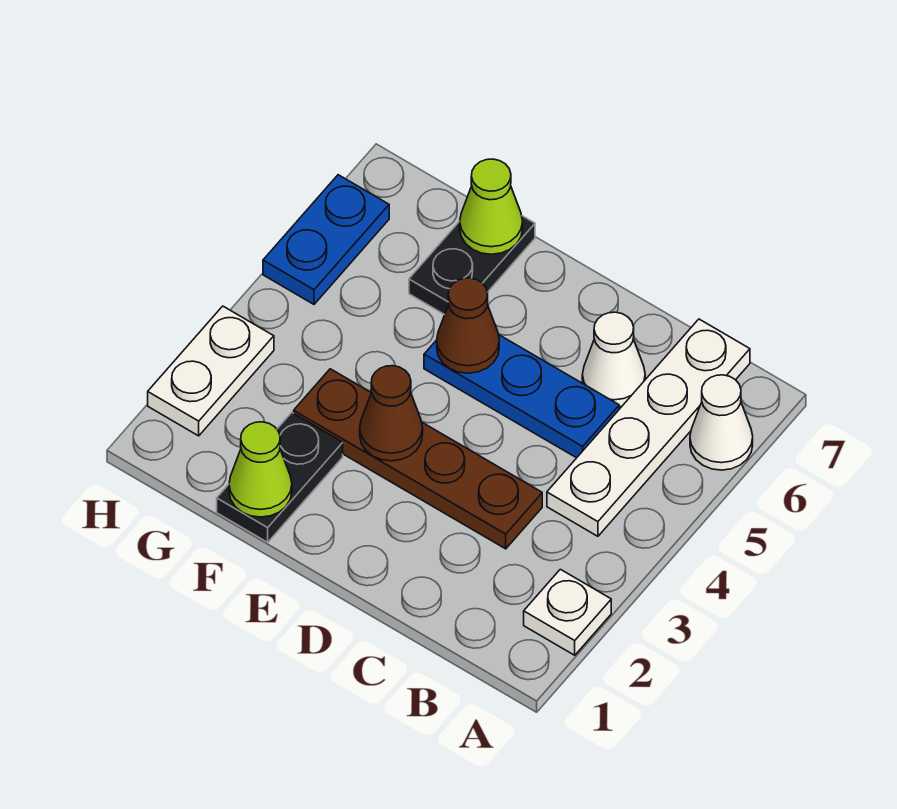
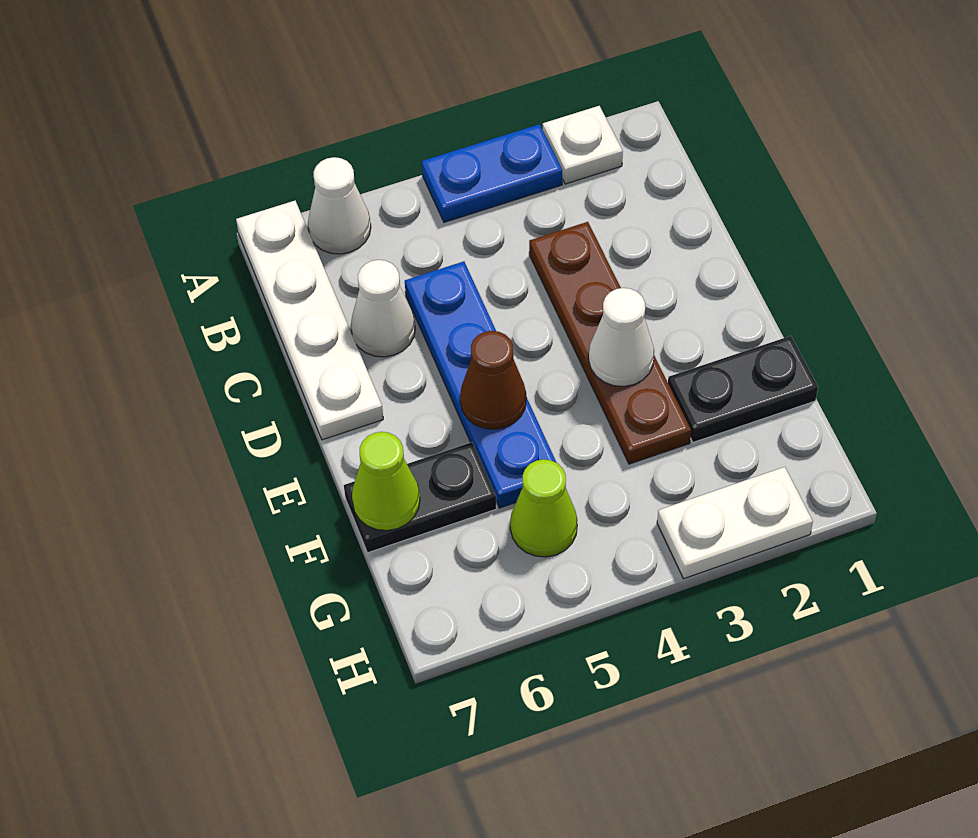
white 1x4 plate [547,319,750,536] -> white 1x4 plate turned to [236,201,383,440]
blue 1x3 plate [424,334,619,458] -> blue 1x4 plate [405,261,557,508]
brown 1x1 cone [360,366,423,461] -> white 1x1 cone [589,288,654,387]
lime 1x1 cone [229,422,292,517] -> lime 1x1 cone moved to [510,459,577,557]
blue 1x2 plate [263,175,389,304] -> blue 1x2 plate moved to [422,124,562,222]

